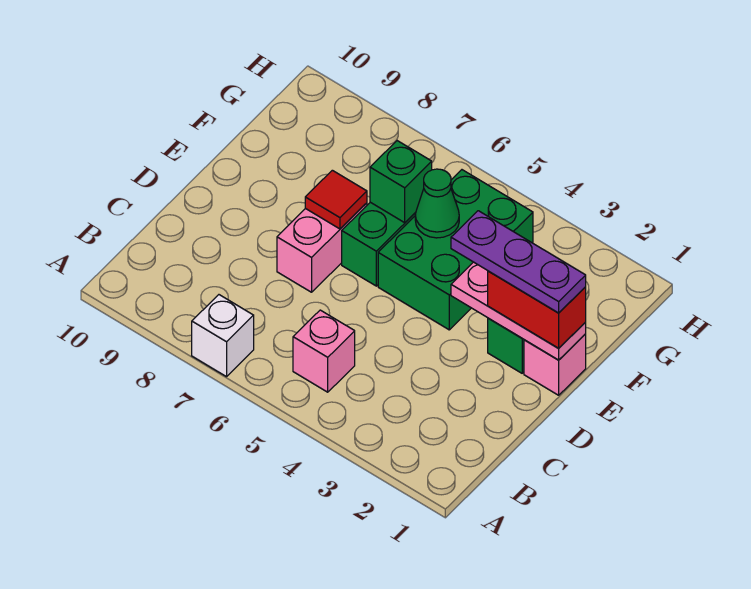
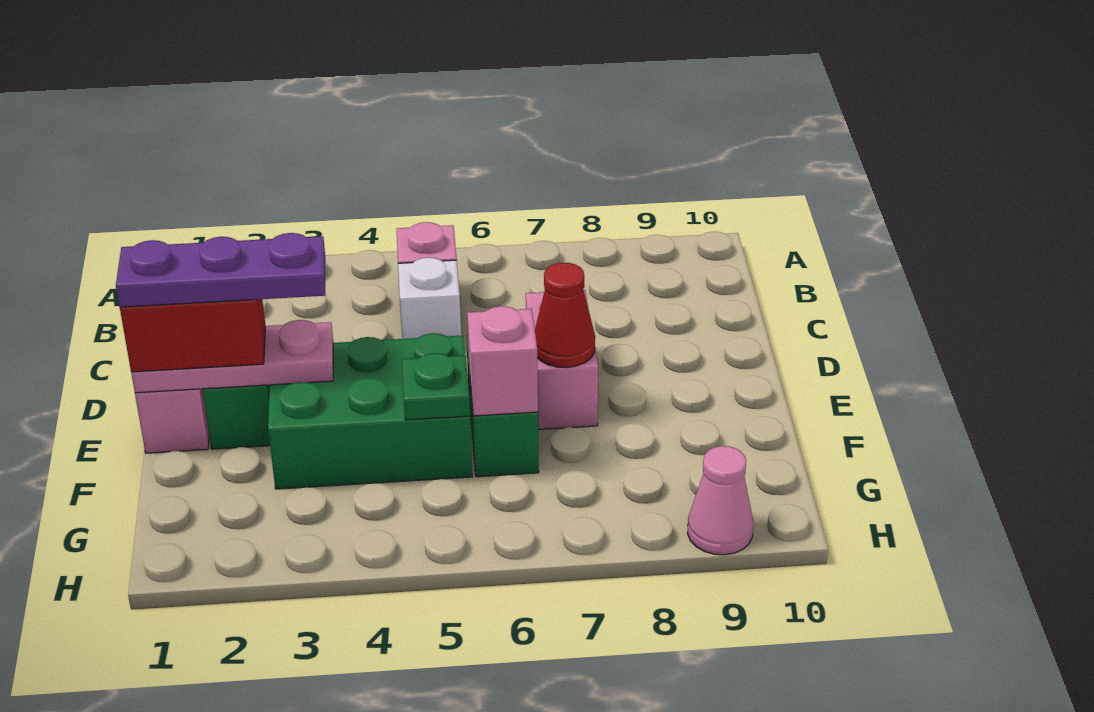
white 1x1 brick [192,295,254,377] -> white 1x1 brick moved to [398,257,461,339]
green 2x3 brick [378,170,533,330] -> green 2x3 brick turned to [268,333,472,489]
red 1x1 tile [305,170,367,229] -> red 1x1 cone [535,263,595,368]
green 1x1 cone [415,169,459,238] -> green 1x1 plate [402,353,470,420]
green 1x1 brick [370,141,432,223] -> pink 1x1 brick [467,306,538,416]
none -> pink 1x1 cone [688,446,753,555]

